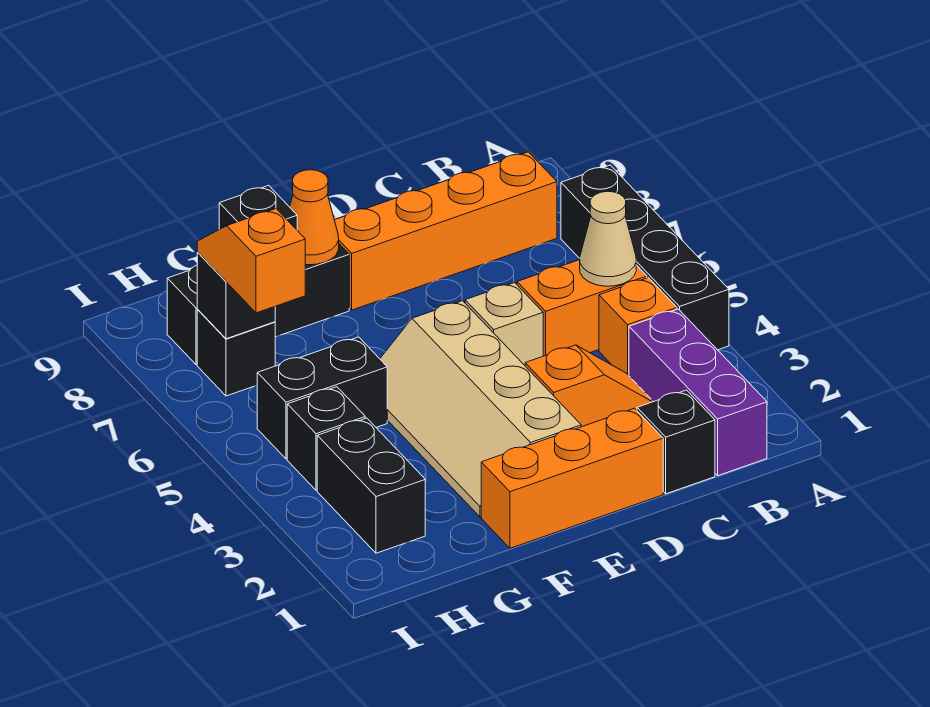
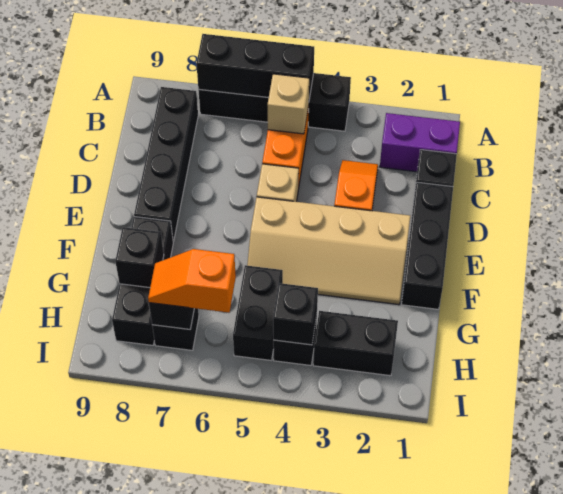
none -> black 1x3 brick [196,34,314,99]
purple 1x3 brick [629,309,767,476] -> purple 1x2 brick [380,113,460,172]
orange 1x1 brick [599,278,677,375] -> none
tan 1x1 cone [580,191,636,286] -> tan 1x1 brick [267,74,309,134]
orange 1x4 brick [335,152,557,310] -> black 1x4 brick [134,87,198,242]
orange 1x3 brick [481,408,663,548] -> black 1x3 brick [401,182,453,309]
orange 1x1 cone [290,170,339,265] -> none
none -> black 1x1 brick [273,283,318,345]

